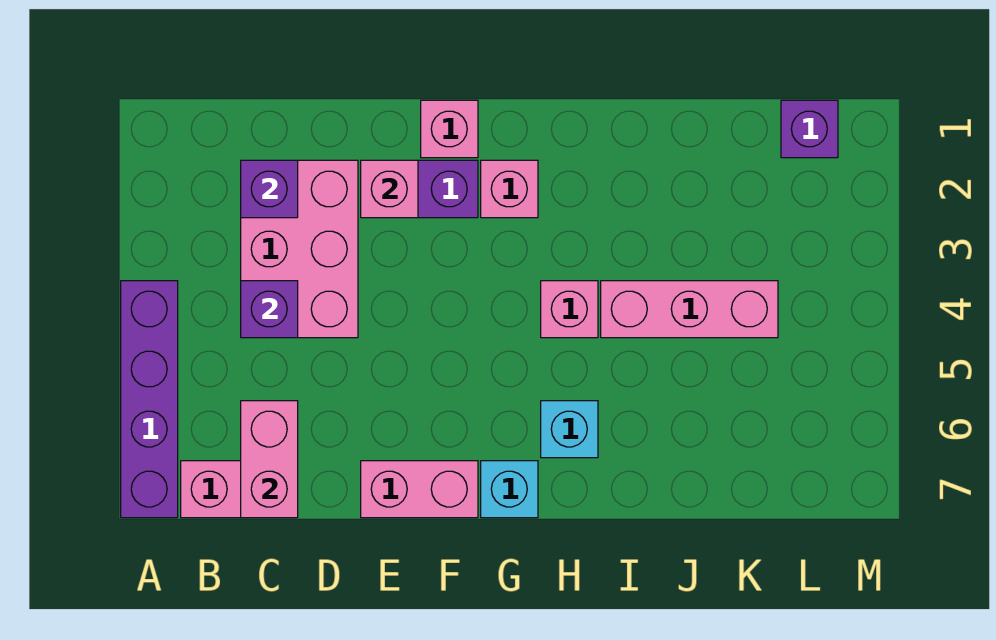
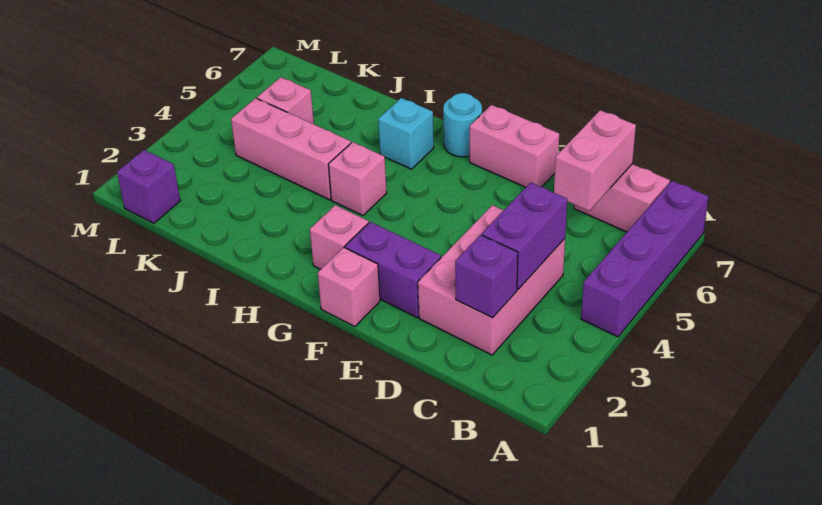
purple 1x1 brick [241,281,298,338] -> purple 1x2 brick [482,183,567,290]
pink 1x1 brick [361,160,418,218] -> pink 1x1 brick moved to [257,77,314,124]
cyan 1x1 brick [481,461,538,518] -> cyan 1x1 round brick [443,93,482,157]

